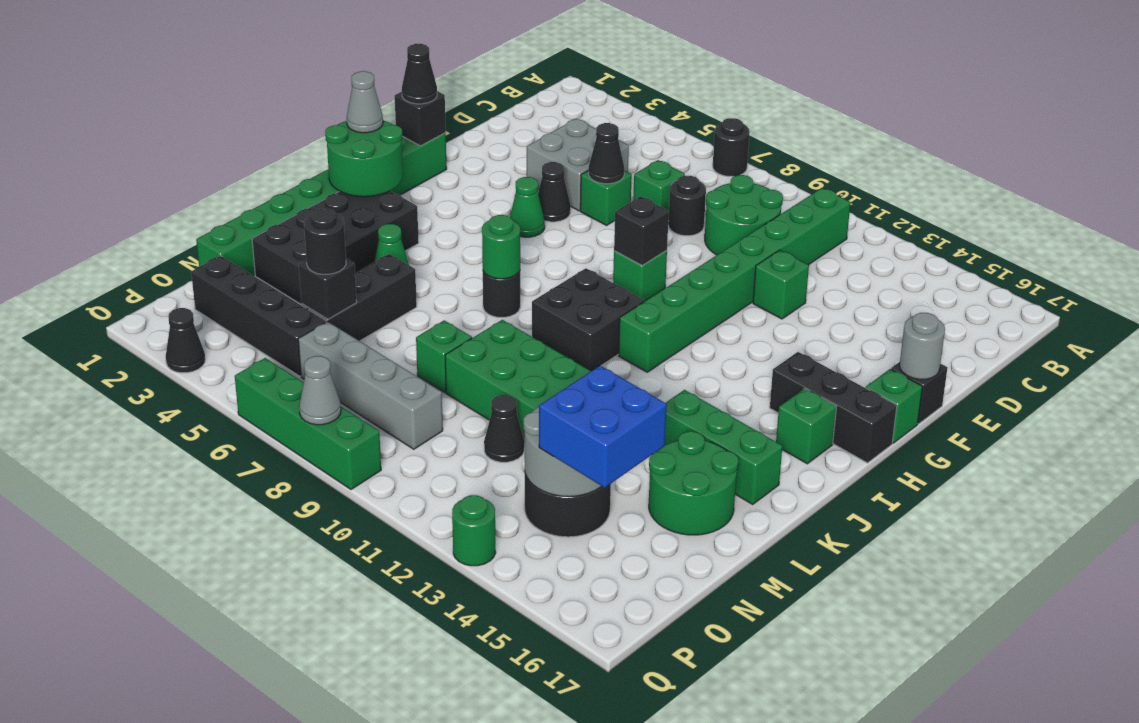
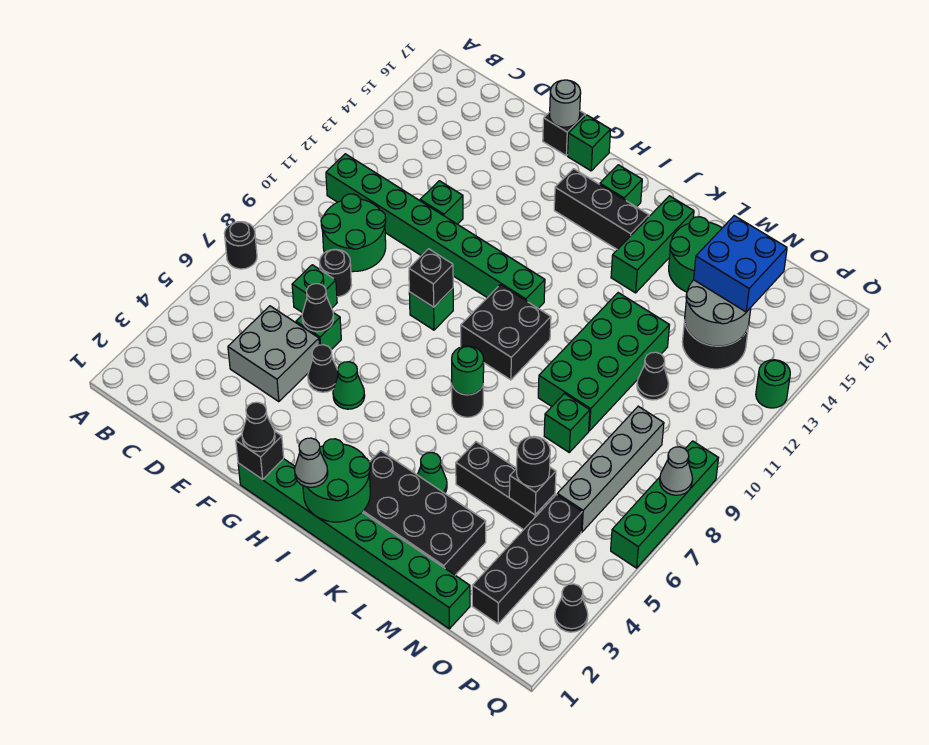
black 1x3 brick [770,352,897,463] -> black 1x3 brick turned to [554,169,649,250]

